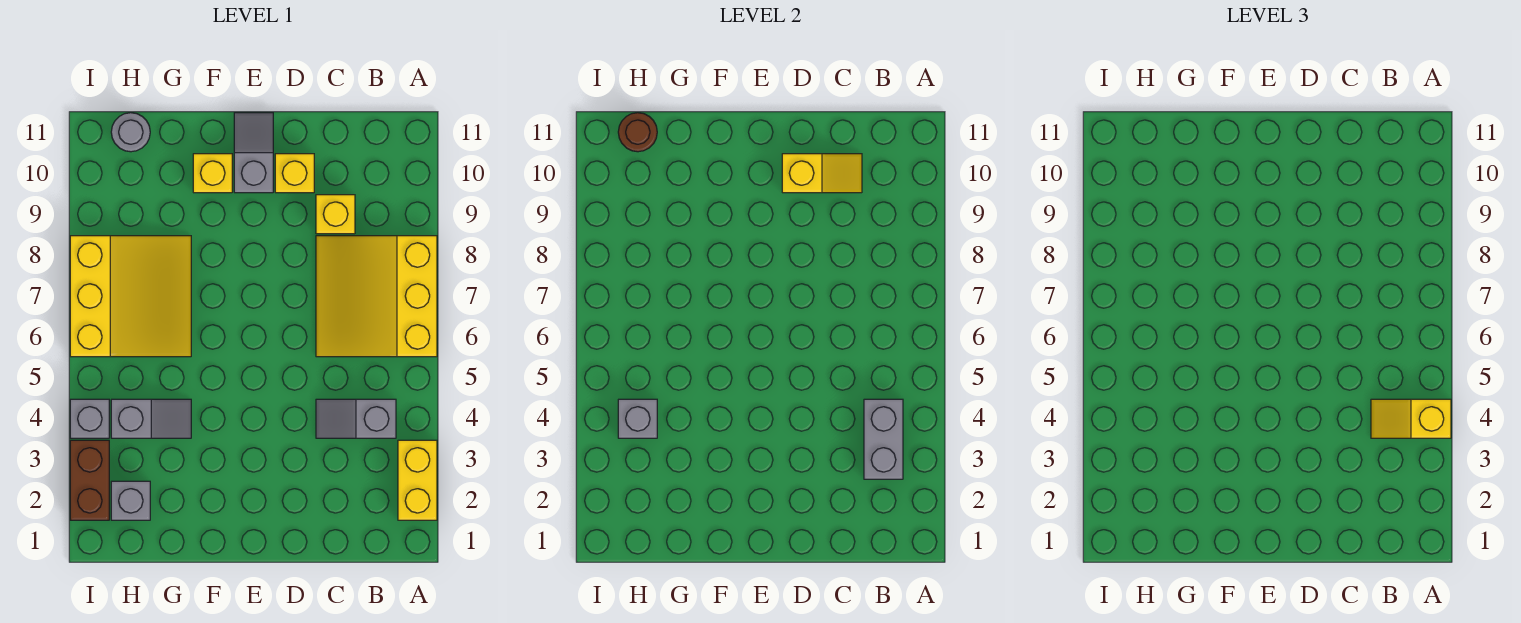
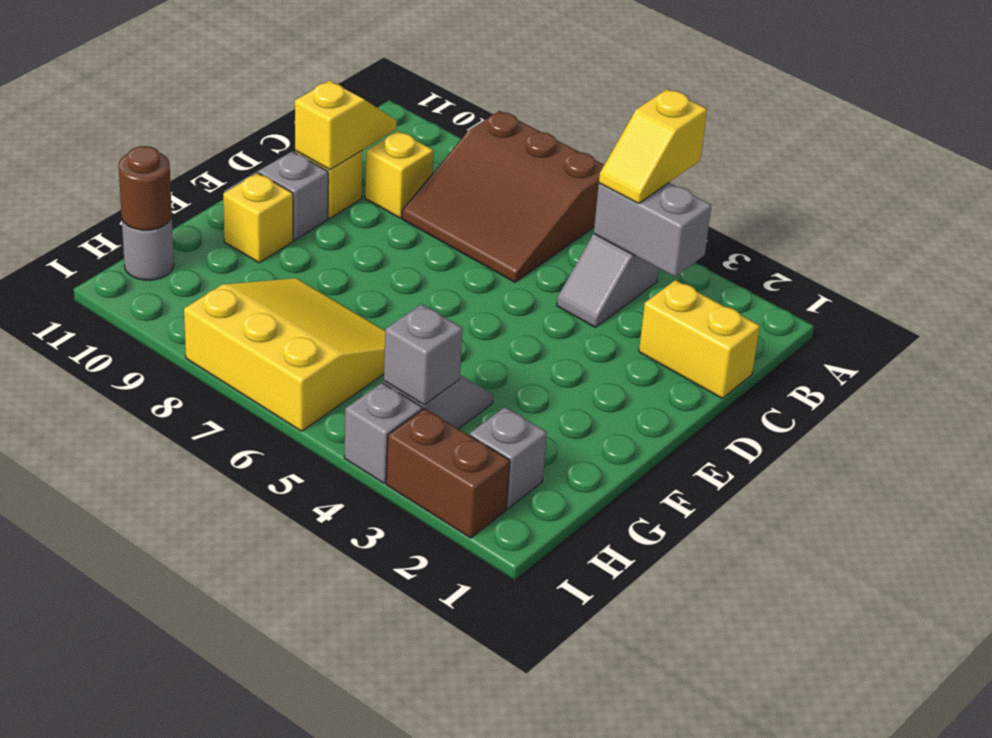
yellow 1x2 brick [398,440,437,520] -> yellow 1x2 brick moved to [639,280,760,398]
yellow 3x3 slope [316,236,437,357] -> brown 3x3 slope [402,111,604,282]

